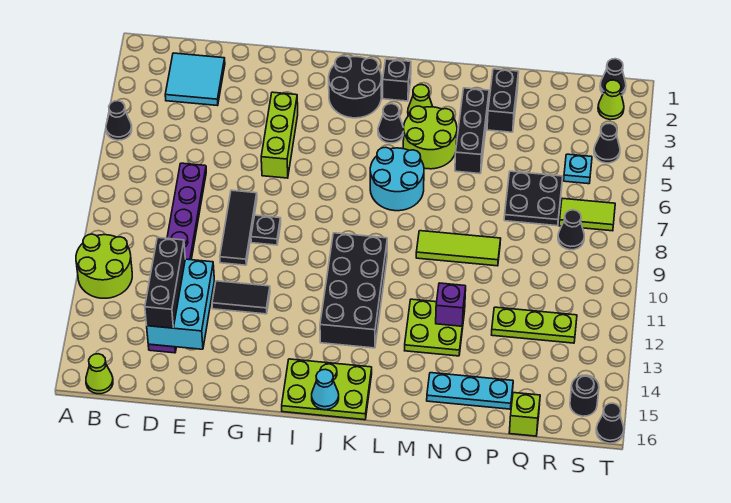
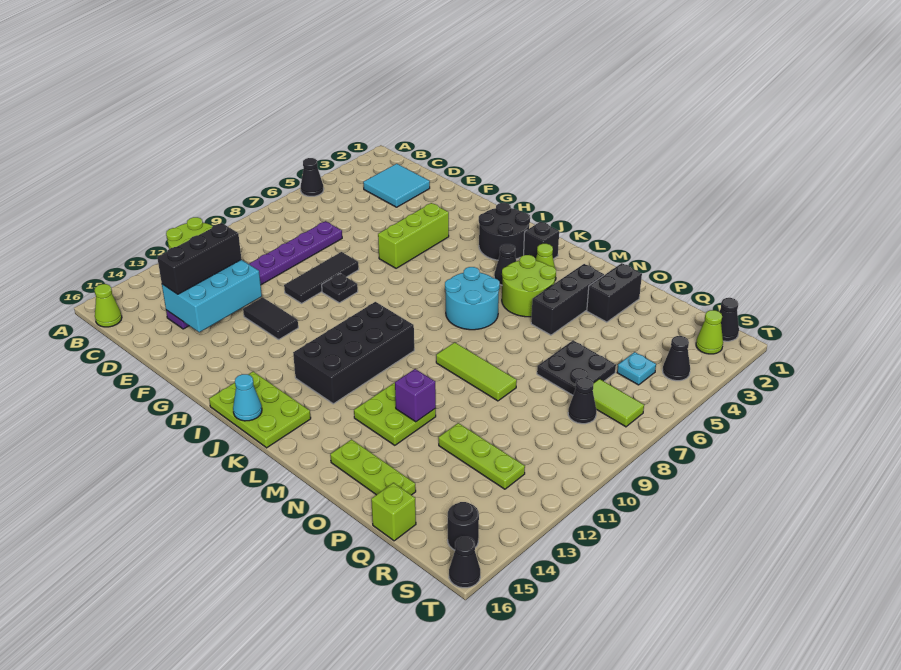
cyan 1x3 plate [427,373,513,409] -> lime 1x3 plate [330,439,416,495]

